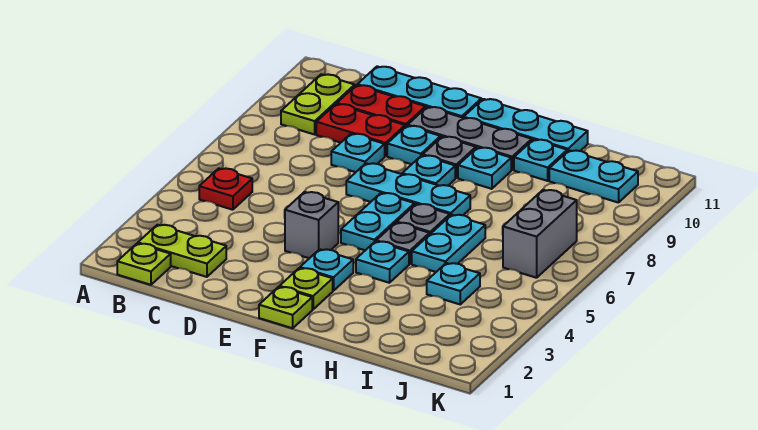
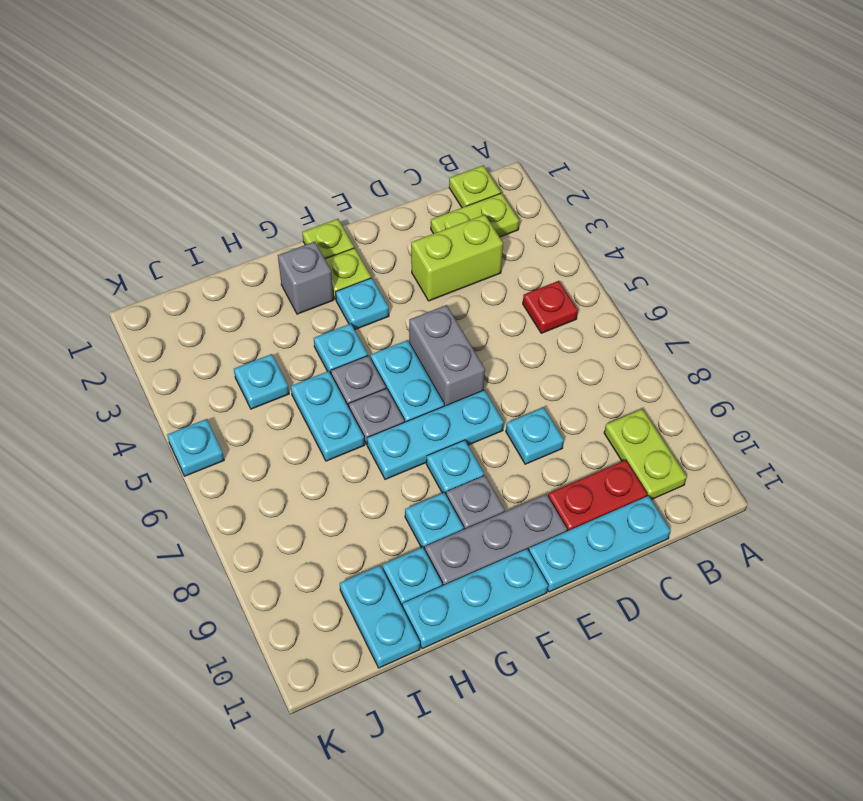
none -> lime 1x2 brick [411,215,503,301]
red 1x2 plate [316,104,405,156] -> none
grey 1x1 brick [285,192,338,258] -> grey 1x1 brick moved to [278,242,334,314]
cyan 1x1 plate [387,126,441,164] -> cyan 1x1 plate moved to [167,419,224,476]
cyan 1x2 plate [549,150,638,203] -> cyan 1x2 plate turned to [340,566,420,668]
grey 1x2 brick [503,190,577,278] -> grey 1x2 brick moved to [409,305,485,406]

